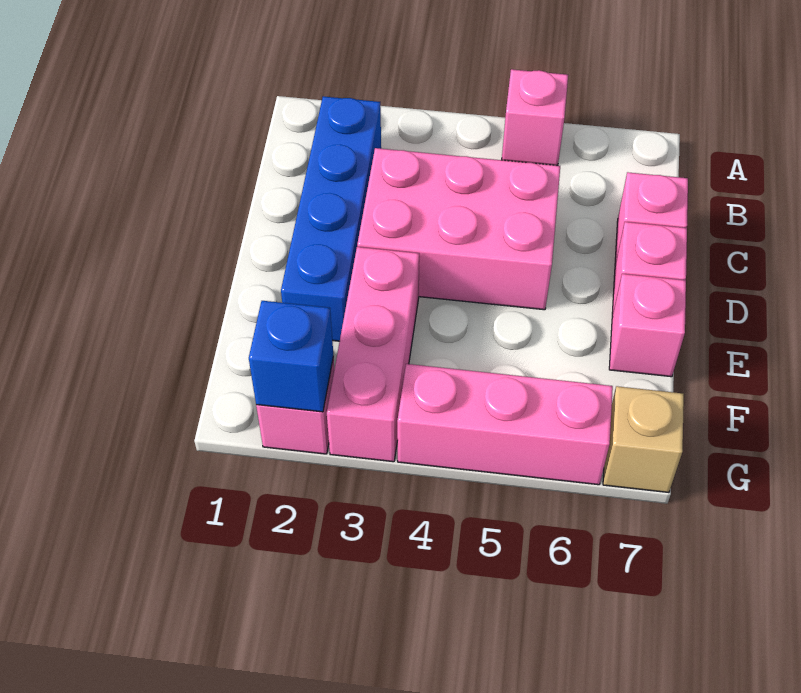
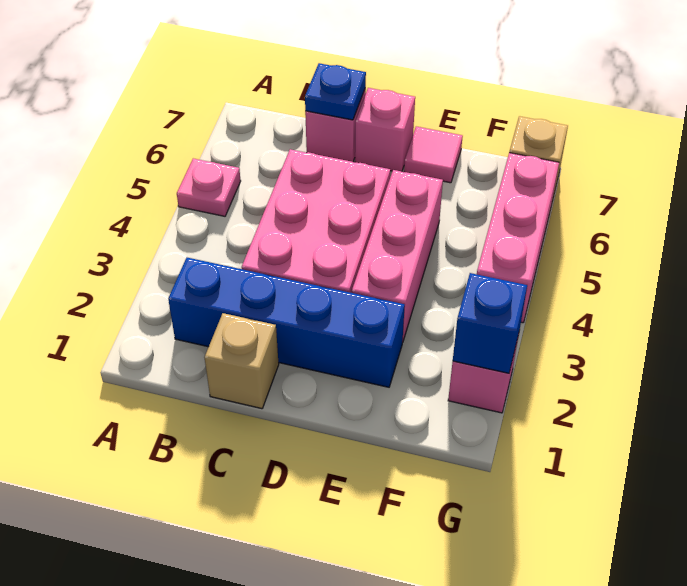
pink 1x1 brick [502,69,568,166] -> pink 1x1 plate [177,158,241,216]
none -> tan 1x1 brick [205,313,279,409]
none -> blue 1x1 plate [305,63,366,120]
pink 1x3 brick [327,247,419,462] -> pink 1x3 brick turned to [352,170,443,342]
pink 1x1 brick [609,274,686,377] -> pink 1x1 tile [404,126,463,183]

